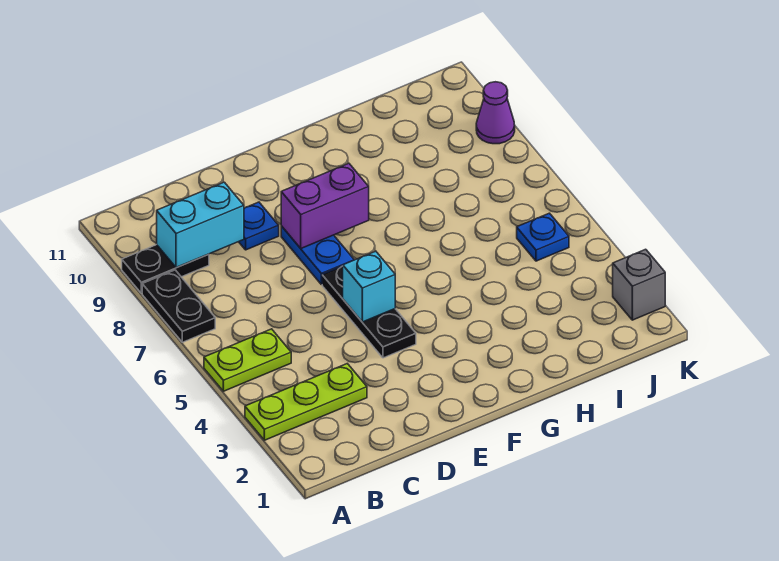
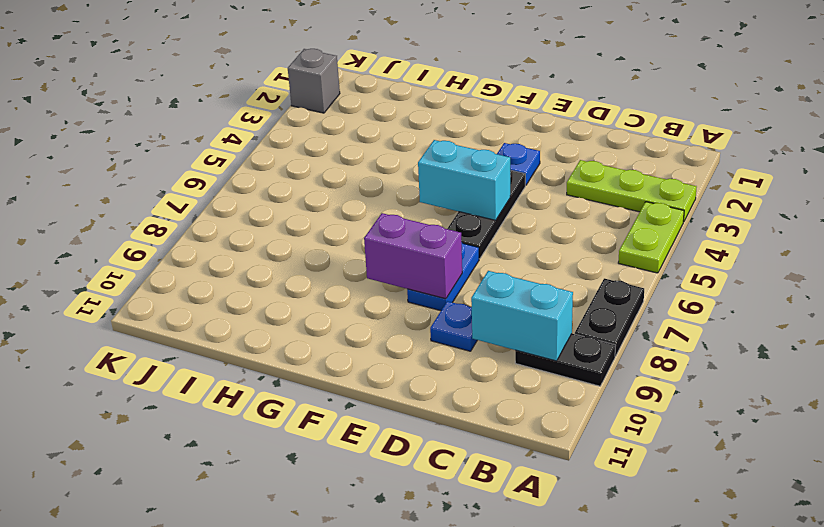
lime 1x2 plate [204,329,291,391] -> lime 1x2 plate turned to [618,202,684,273]
cyan 1x1 brick [343,251,395,322] -> cyan 1x2 brick [418,140,510,220]
blue 1x1 plate [517,213,569,261] -> blue 1x1 plate moved to [497,143,540,185]
purple 1x1 cone [476,82,515,144] -> none

